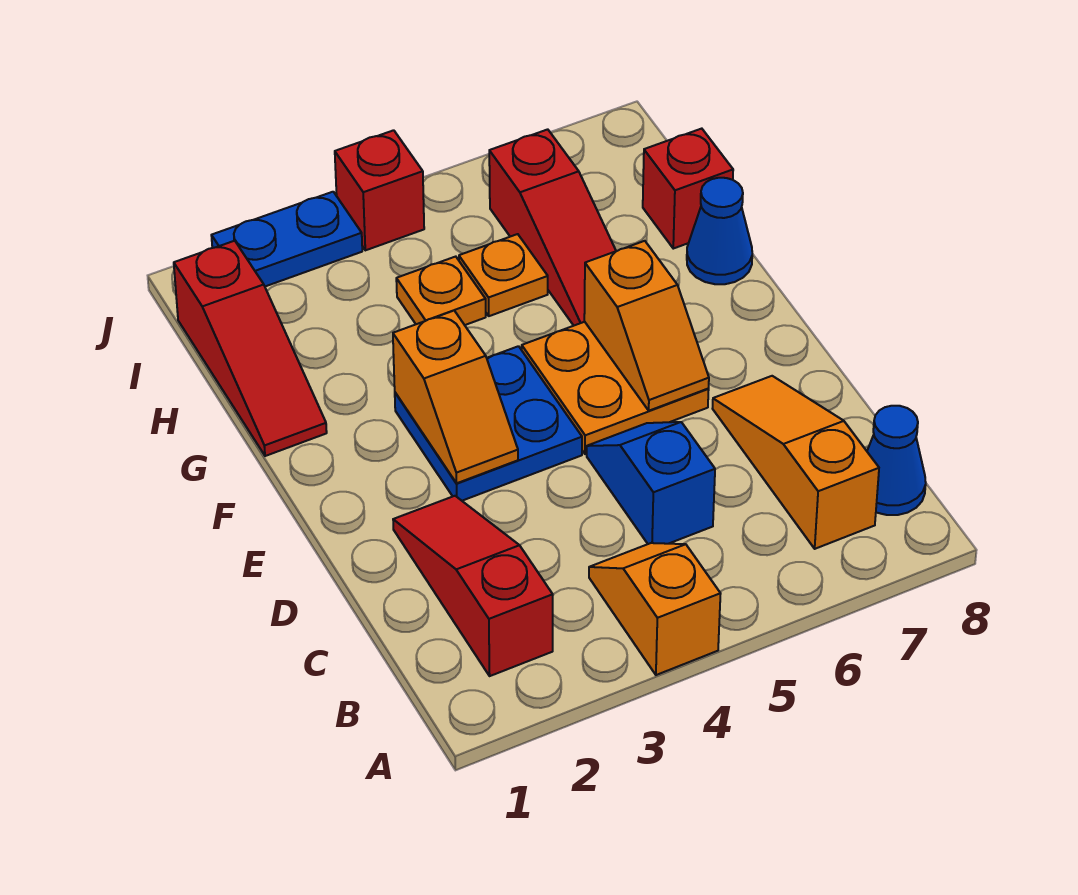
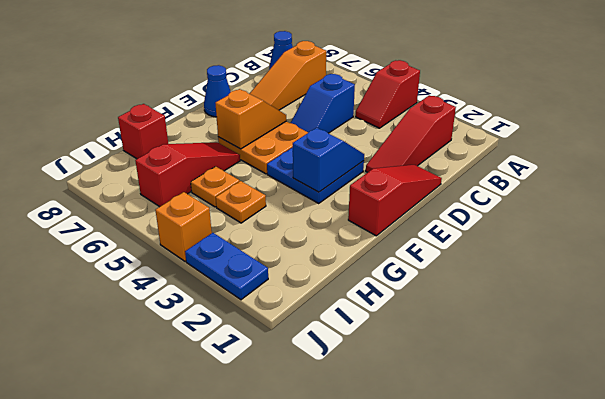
orange 1x2 slope [589,543,721,675] -> red 1x2 slope [356,60,420,128]
orange 1x2 slope [393,311,518,483] -> blue 1x2 slope [293,128,364,192]
red 1x3 slope [174,241,327,456] -> red 1x3 slope moved to [348,165,442,236]
blue 1x1 cone [687,178,752,284] -> blue 1x1 cone moved to [204,65,231,117]
red 1x1 brick [335,130,424,250] -> orange 1x1 brick [155,192,212,261]

